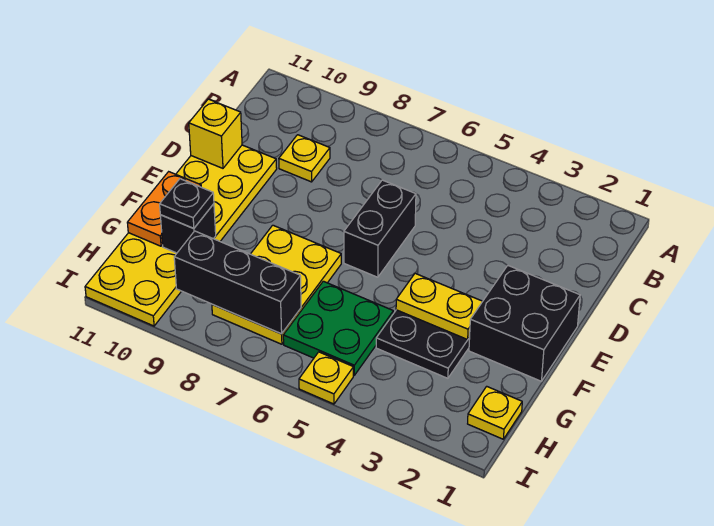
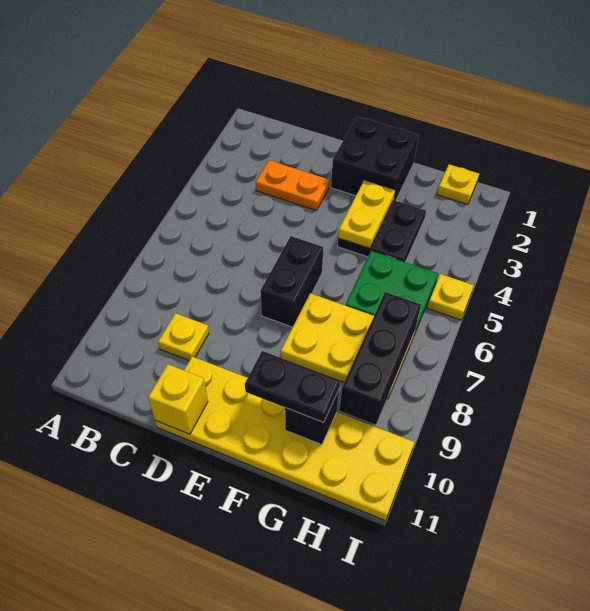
black 1x2 brick [344,180,416,277] -> black 1x2 brick turned to [260,236,323,327]
orange 1x2 plate [127,172,201,246] -> orange 1x2 plate moved to [256,160,329,211]
black 1x1 plate [160,179,214,229] -> black 1x2 plate [245,351,340,422]

